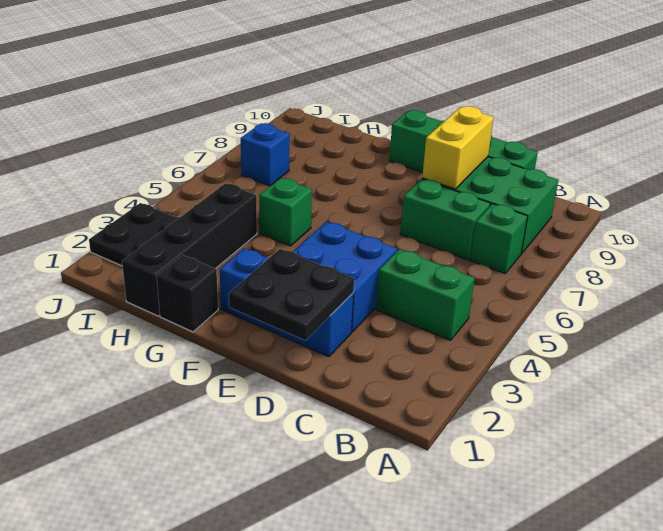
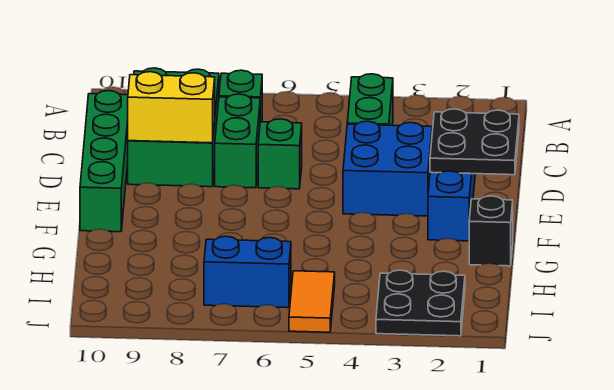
green 1x1 brick [259,178,312,246] -> green 1x1 brick moved to [258,119,302,189]
black 1x4 brick [122,183,257,316] -> none
none -> orange 1x2 tile [289,271,335,332]
blue 1x1 brick [241,123,290,186] -> blue 1x2 brick [204,236,291,308]

